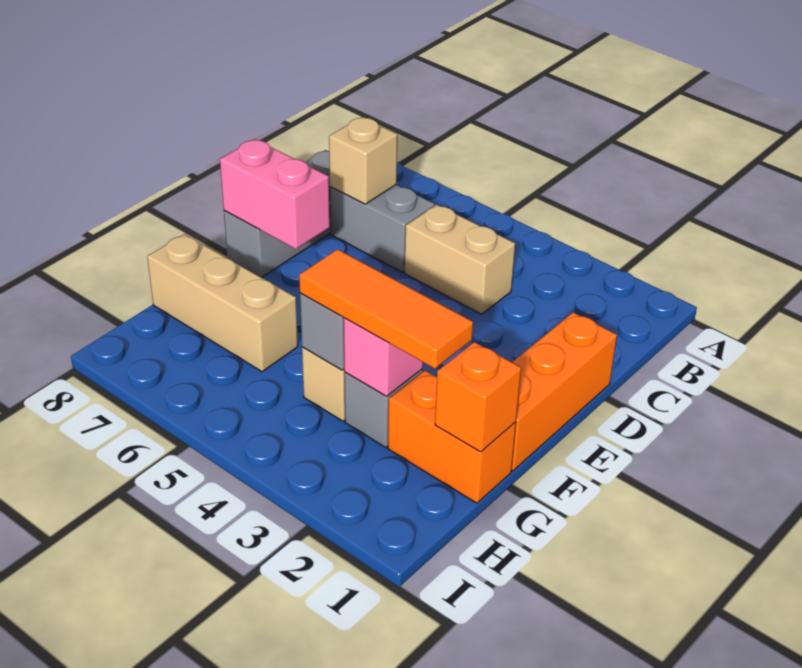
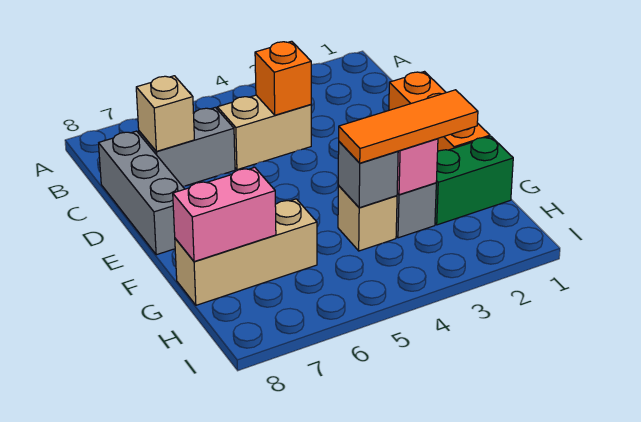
pink 1x2 brick [220,139,330,249] -> pink 1x2 brick moved to [173,167,276,262]
orange 1x2 brick [388,371,516,503] -> green 1x2 brick [435,136,513,225]
orange 1x1 brick [435,342,521,452] -> orange 1x1 brick moved to [255,41,311,115]

